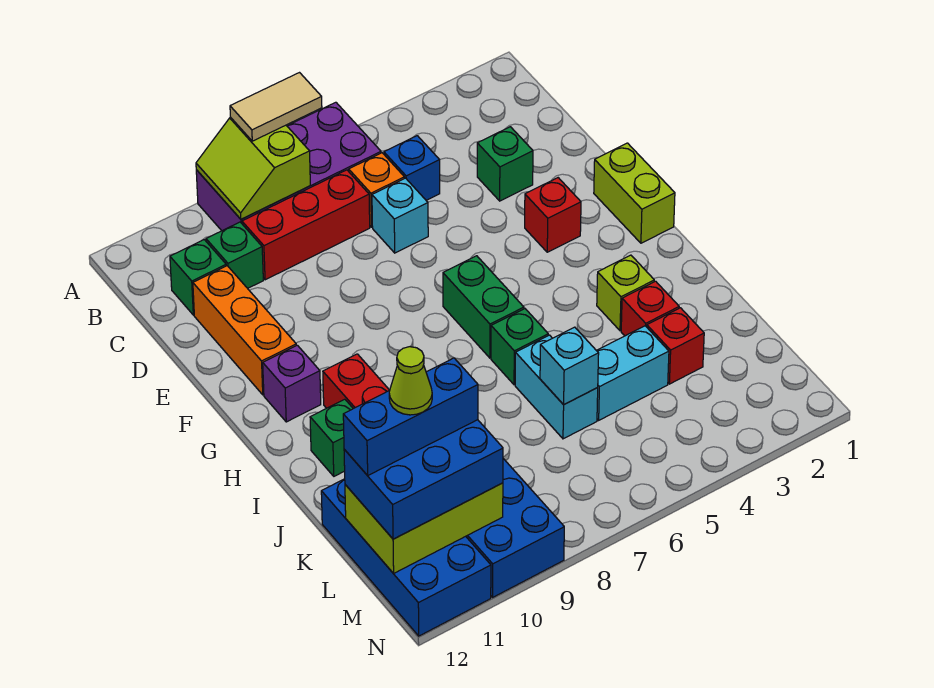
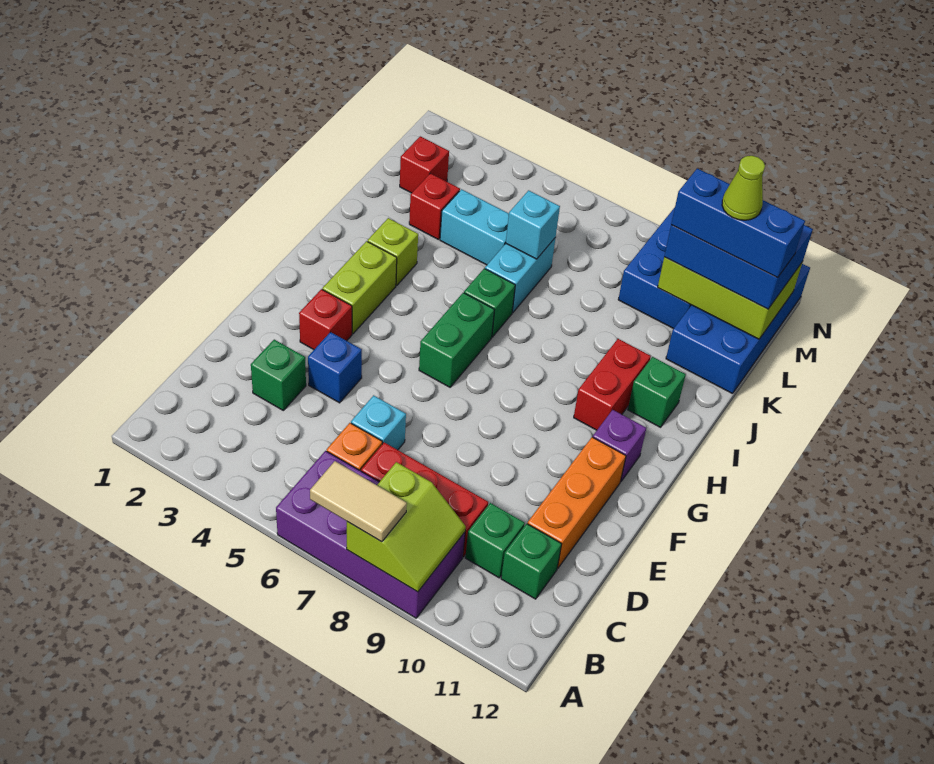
blue 1x1 brick [384,136,440,200] -> blue 1x1 brick moved to [308,332,362,403]
lime 1x2 brick [594,143,675,243] -> lime 1x2 brick moved to [322,241,397,334]
red 1x1 brick [621,281,679,336] -> red 1x1 brick moved to [400,136,449,193]

